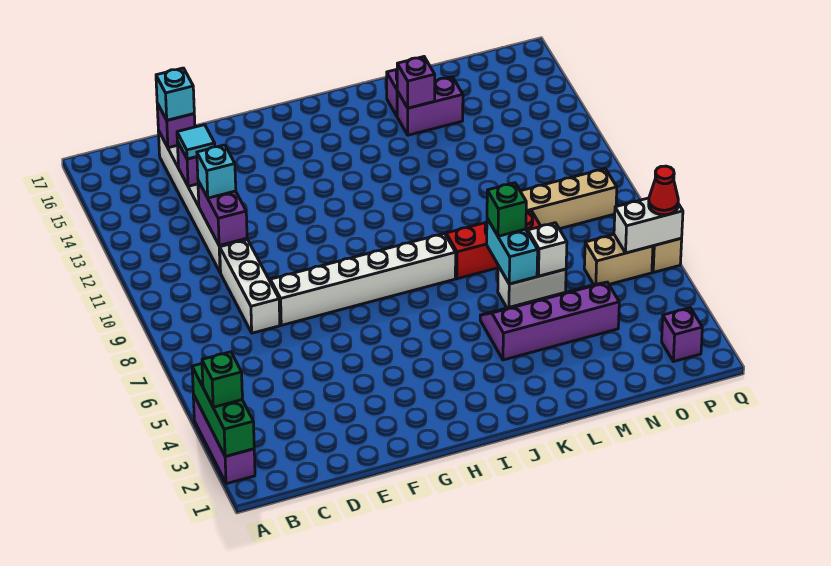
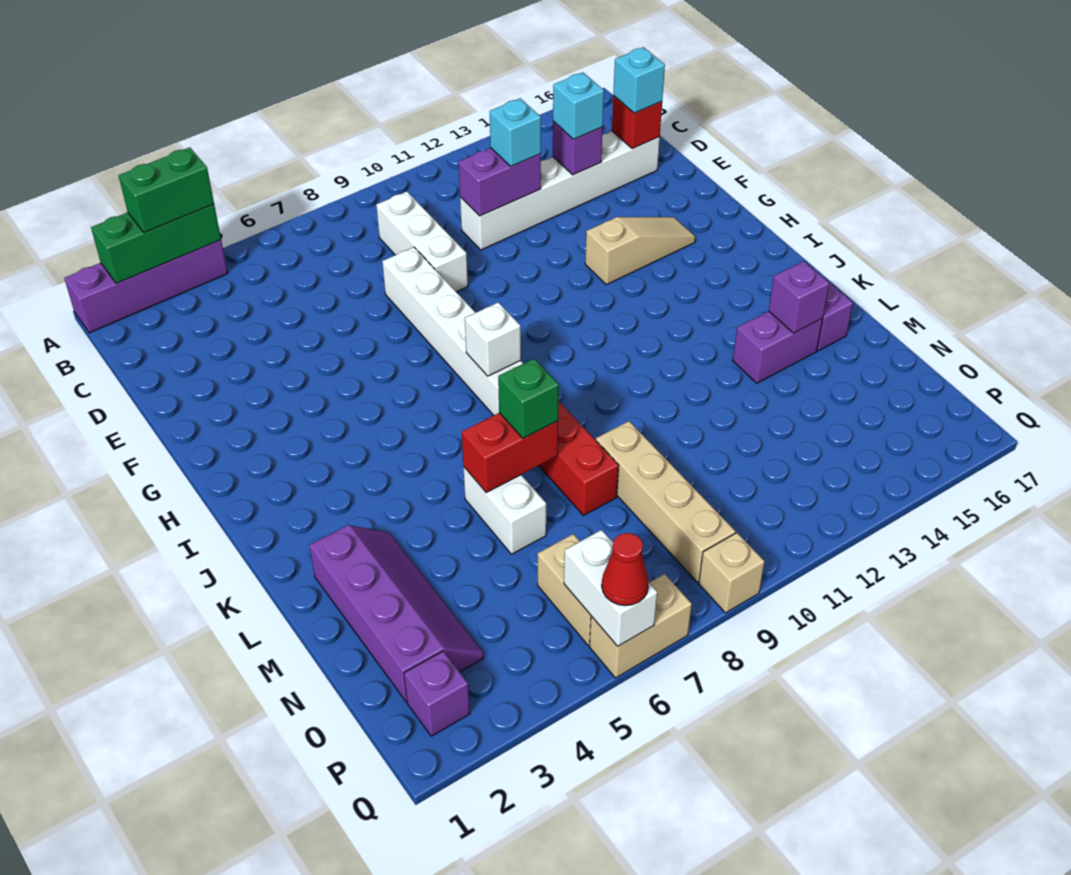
purple 1x3 brick [193,394,255,484] -> purple 1x4 brick [64,240,228,333]
green 1x1 brick [202,352,242,407] -> green 1x2 brick [119,147,214,233]
white 1x3 brick [220,240,280,333] -> white 1x3 brick turned to [376,191,468,292]
cyan 1x1 tile [177,125,215,159] -> cyan 1x1 brick [553,72,604,139]
purple 1x1 brick [157,103,195,148] -> red 1x1 brick [612,96,662,149]
none -> tan 1x3 slope [585,217,695,285]
purple 2x4 slope [480,282,619,360] -> purple 2x4 slope moved to [309,525,484,702]
cyan 1x2 brick [487,219,538,284] -> red 1x2 brick [462,413,558,492]
purple 1x2 brick [397,77,463,135] -> purple 1x2 brick turned to [733,311,823,383]
white 1x1 brick [528,223,567,276] -> white 1x1 brick moved to [465,302,521,376]
none -> tan 1x1 brick [699,533,765,613]

